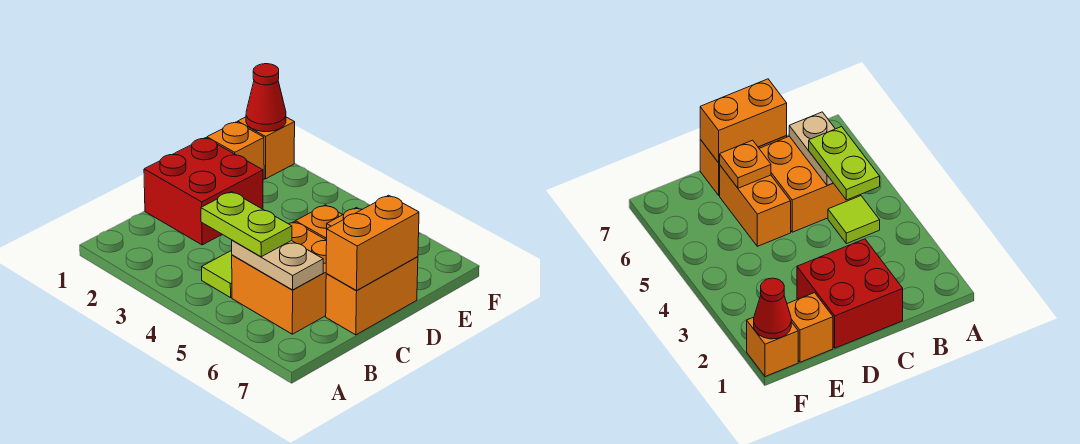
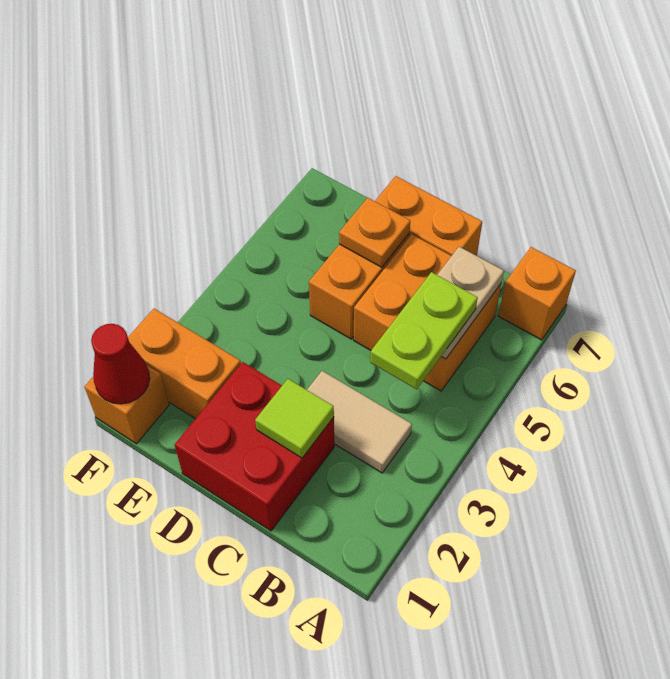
none -> tan 1x2 tile [307,371,412,473]
lime 1x1 tile [202,250,232,298] -> lime 1x1 tile moved to [255,379,334,458]
orange 1x2 brick [326,195,419,291] -> orange 1x2 brick moved to [128,309,241,419]
orange 1x1 brick [207,122,264,180] -> orange 1x1 brick moved to [498,247,576,340]

